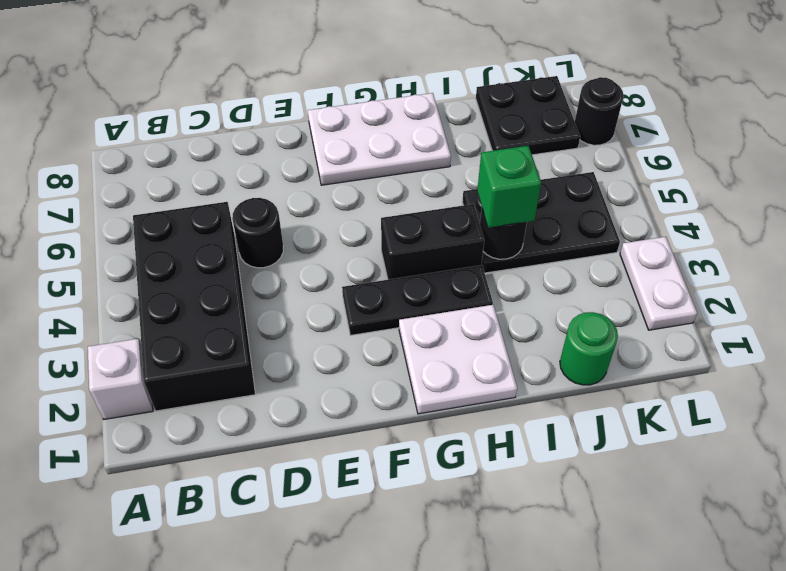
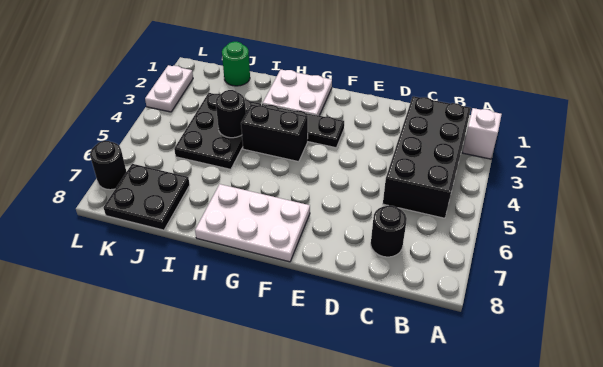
black 1x1 round brick [232,198,283,268] -> black 1x1 round brick moved to [371,206,407,257]
black 2x3 plate [462,172,620,273] -> black 2x3 plate turned to [174,93,261,169]
green 1x1 brick [477,146,541,228] -> none

